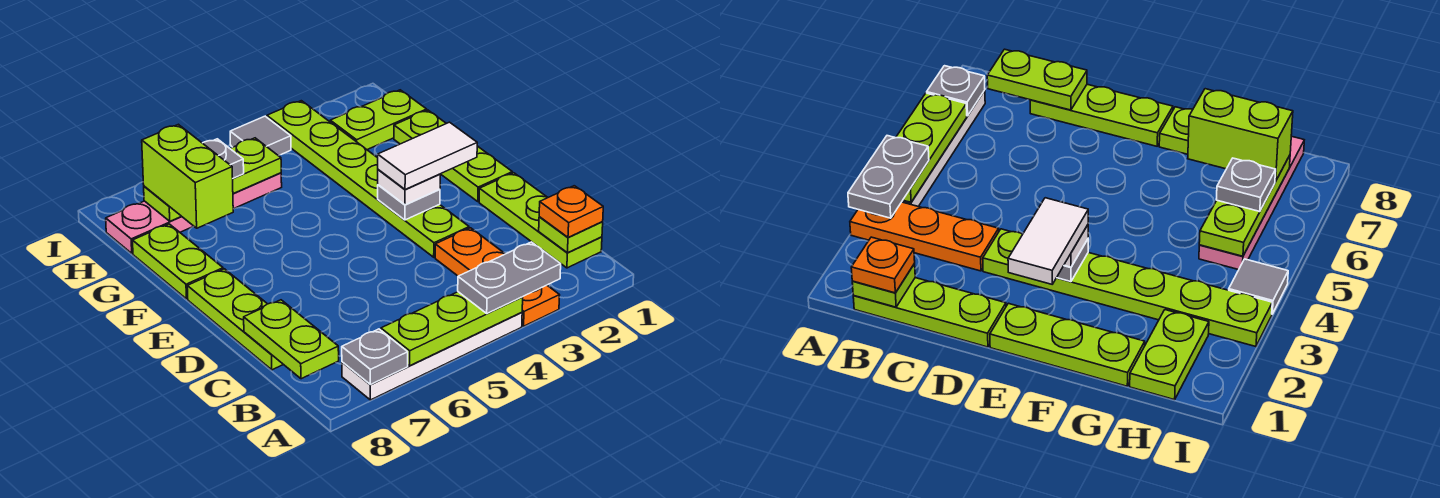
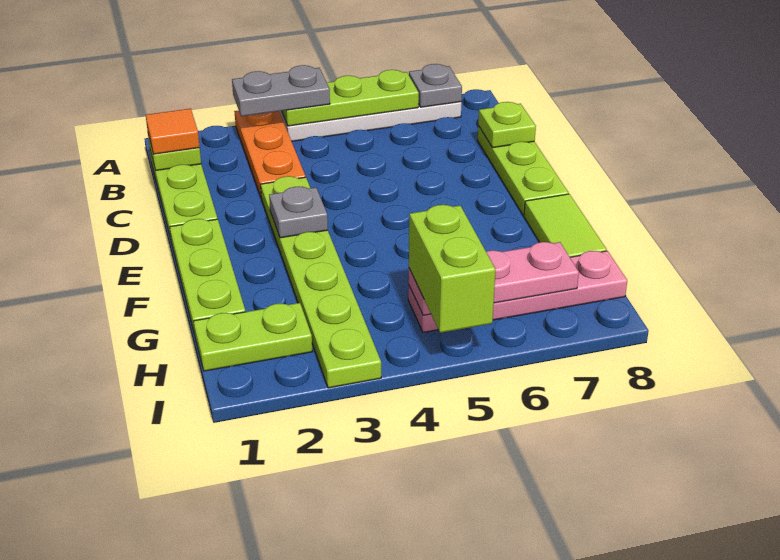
orange 1x1 plate [539,186,603,237] -> orange 1x1 tile [146,109,200,154]
lime 1x2 plate [244,300,339,379] -> lime 1x1 plate [478,102,536,148]
white 1x2 tile [378,122,477,190] -> none
white 1x1 plate [378,170,440,205] -> none
lime 1x2 plate [133,224,223,299] -> lime 1x2 tile [524,194,607,257]
lime 1x2 brick [142,124,233,228] -> lime 1x2 brick moved to [409,205,496,333]
lime 1x3 plate [144,138,281,221] -> pink 1x3 plate [409,242,579,315]
grey 1x1 plate [203,139,244,178] -> none
grey 1x1 tile [230,116,291,156] -> none

